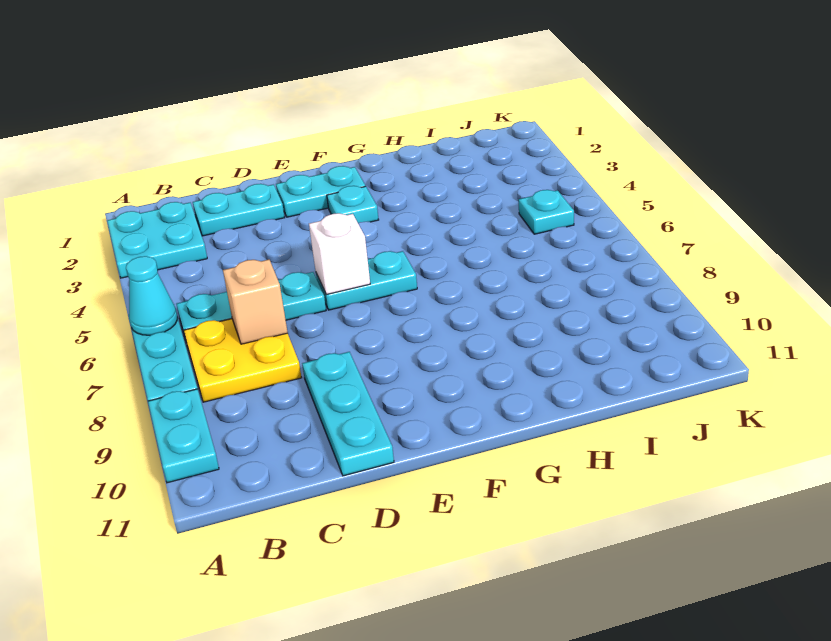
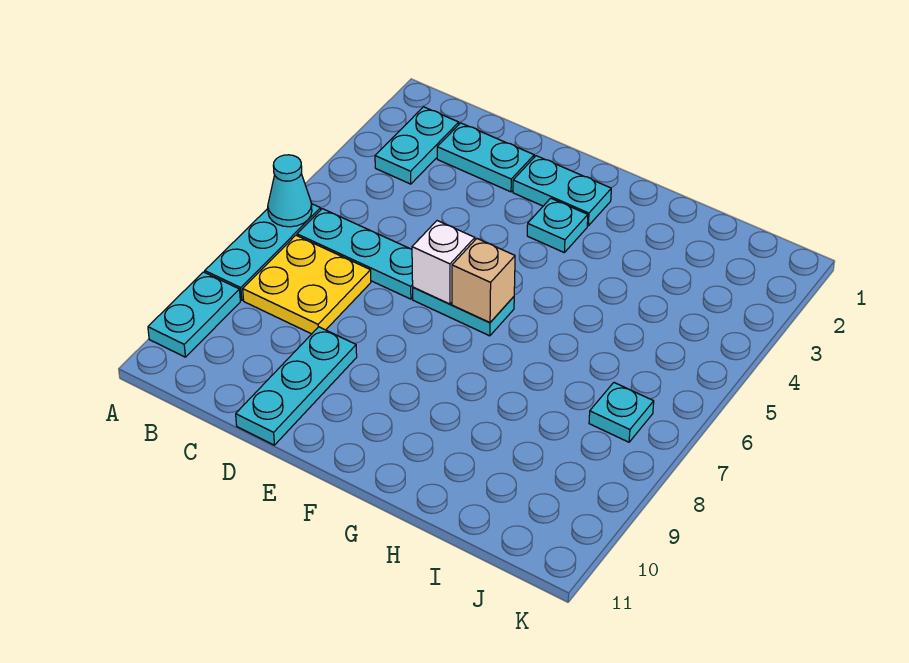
cyan 2x2 plate [107,202,207,278] -> cyan 1x2 plate [375,107,459,184]
tan 1x1 brick [223,260,288,344] -> tan 1x1 brick moved to [452,239,515,322]
cyan 1x1 plate [519,190,574,234] -> cyan 1x1 plate moved to [589,383,654,442]

